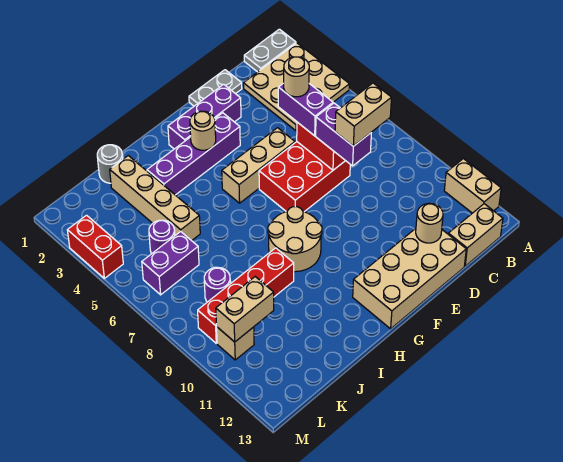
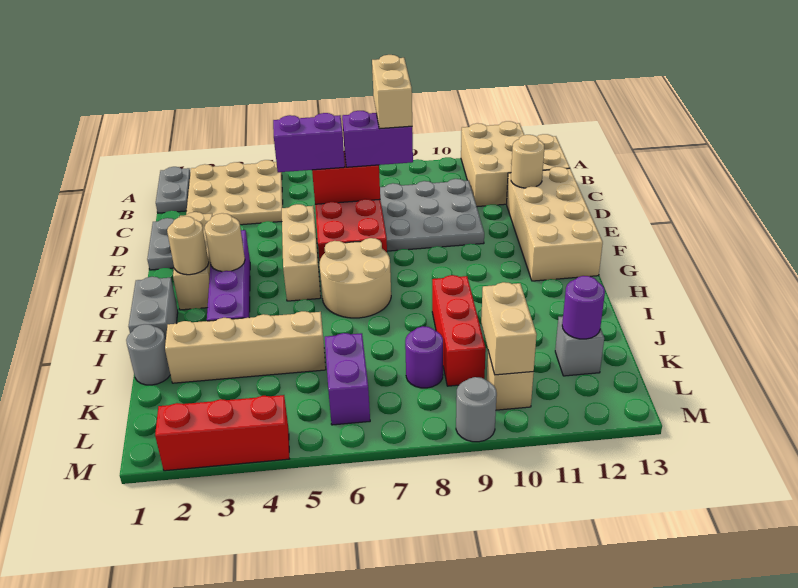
tan 1x2 brick [444,159,501,213] -> tan 2x3 brick [461,121,524,207]
none -> grey 3x3 plate [380,179,484,251]
tan 1x1 round brick [284,57,309,97] -> tan 1x1 round brick moved to [167,216,209,275]
purple 1x3 brick [168,84,241,149] -> tan 1x3 brick [173,212,213,310]
tan 2x2 round brick [268,207,322,272] -> tan 2x2 round brick moved to [319,238,391,318]
none -> grey 1x2 brick [129,277,178,340]
red 1x4 brick [198,248,294,343] -> red 1x3 brick [432,275,486,386]
purple 1x1 round brick [149,220,175,254] -> purple 1x1 round brick moved to [562,276,605,339]
none -> grey 1x1 brick [555,316,604,376]
red 1x2 brick [67,215,123,278] -> red 1x3 brick [155,395,289,471]
none -> grey 1x1 round brick [456,377,497,442]

